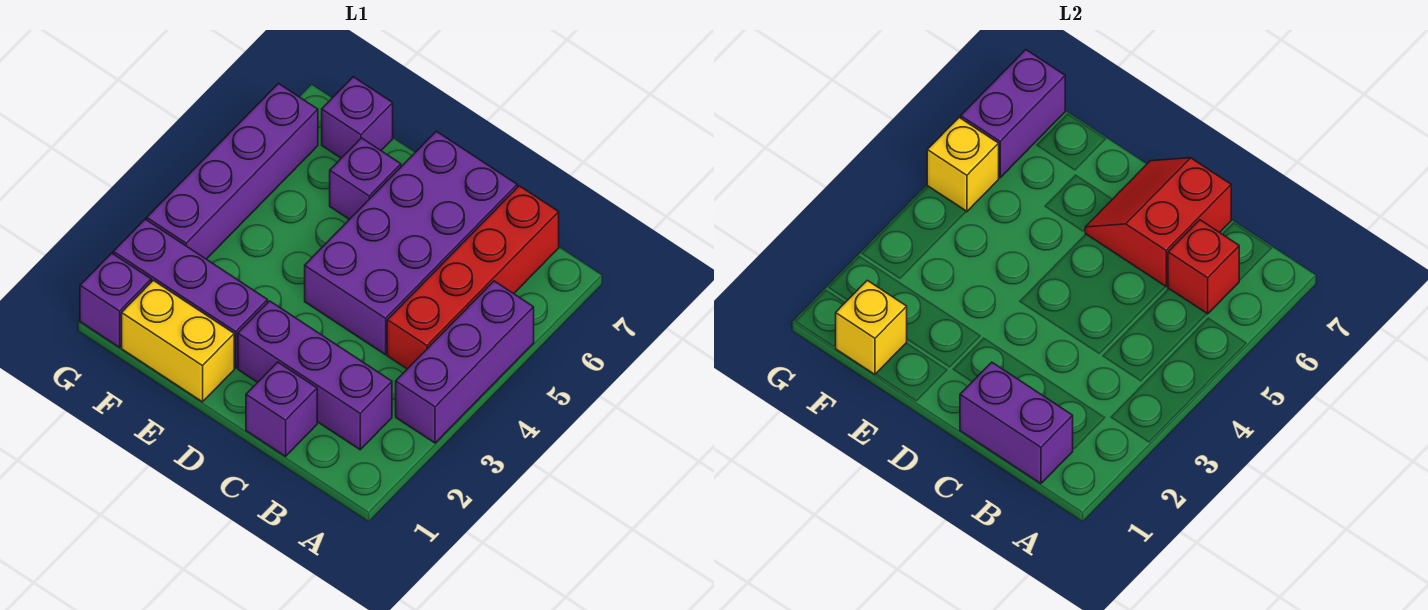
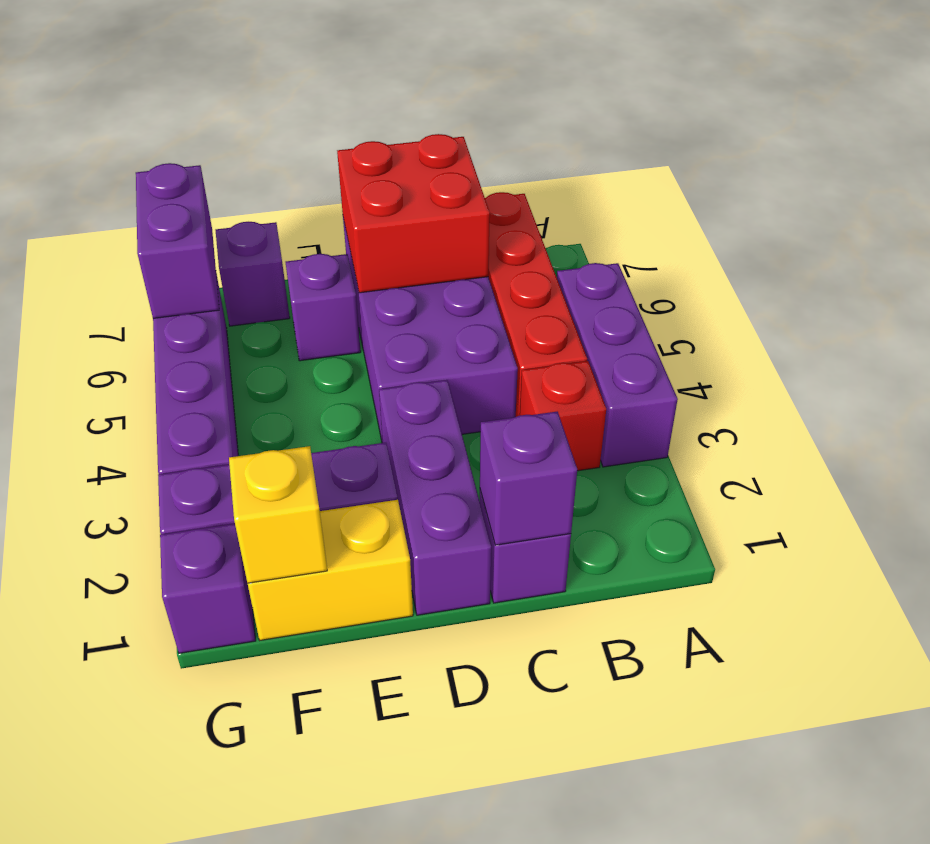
purple 1x2 brick [960,362,1073,484] -> purple 1x1 brick [480,412,577,545]
purple 1x3 brick [238,301,392,450] -> purple 1x3 brick turned to [379,380,491,615]
red 1x1 brick [1168,220,1239,314] -> red 1x1 brick moved to [520,361,606,471]
red 2x2 slope [1085,158,1231,287] -> red 2x2 brick [337,134,490,293]
yellow 1x1 brick [927,118,999,212] -> none

